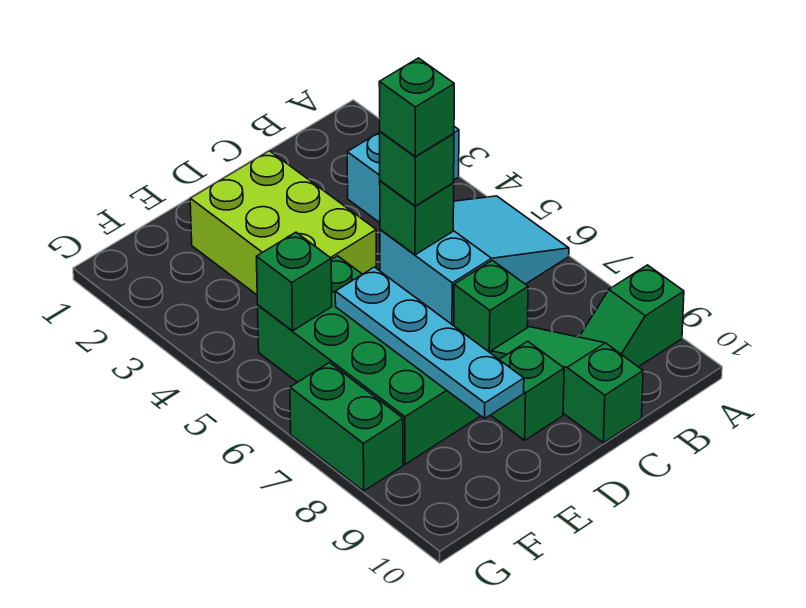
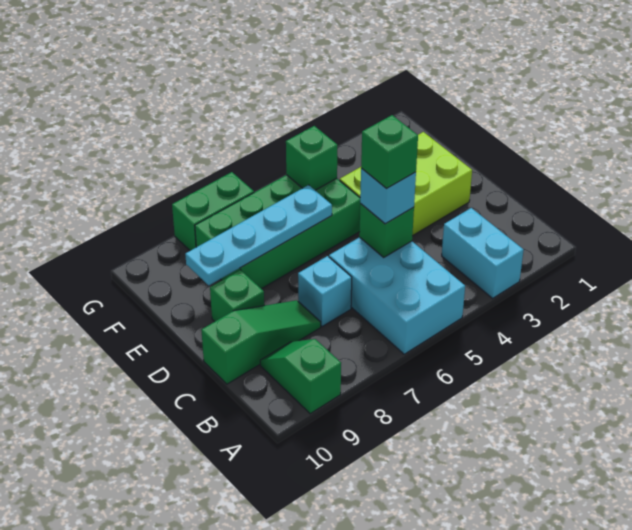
cyan 2x3 slope [380,196,569,326] -> cyan 2x3 brick [329,237,465,354]
green 1x1 brick [380,132,454,206] -> cyan 1x1 brick [360,168,416,224]
green 1x1 brick [454,260,528,353] -> cyan 1x1 brick [298,256,352,327]

